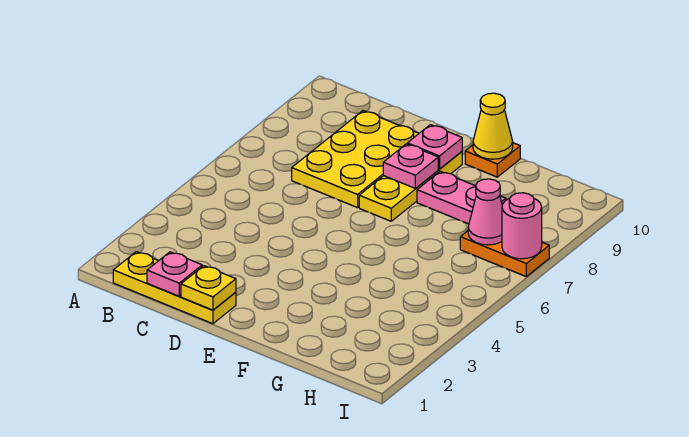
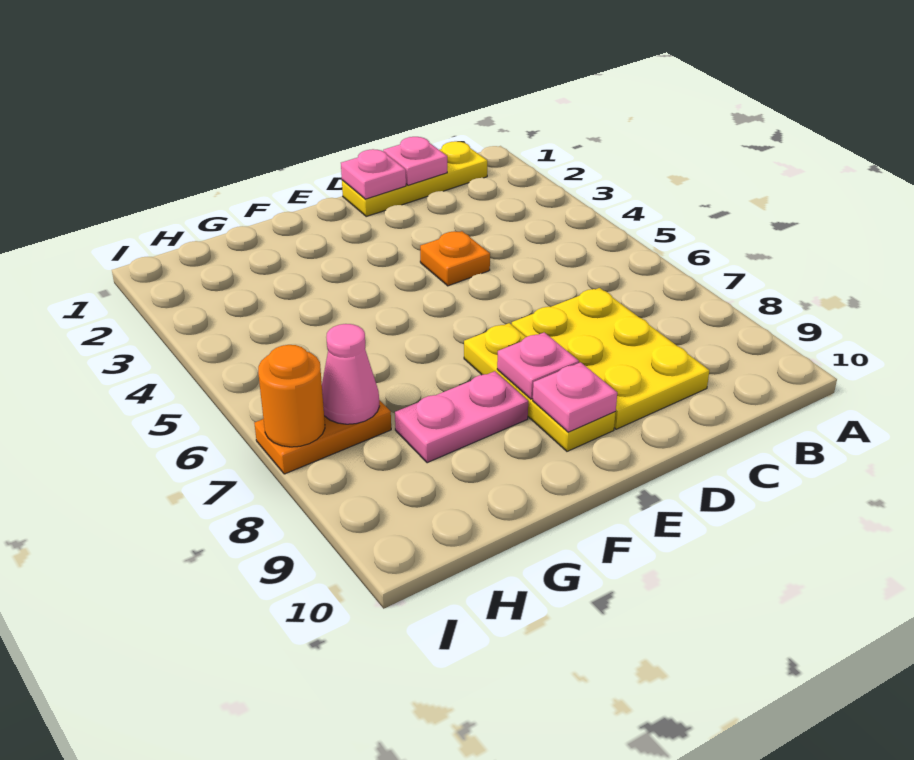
yellow 1x1 plate [181,266,236,310] -> pink 1x1 plate [341,149,406,199]
orange 1x1 plate [465,143,520,177] -> orange 1x1 plate moved to [420,231,490,286]
yellow 1x1 cone [473,93,513,159] -> none
pink 1x1 round brick [502,193,542,259] -> orange 1x1 round brick [258,345,325,447]

